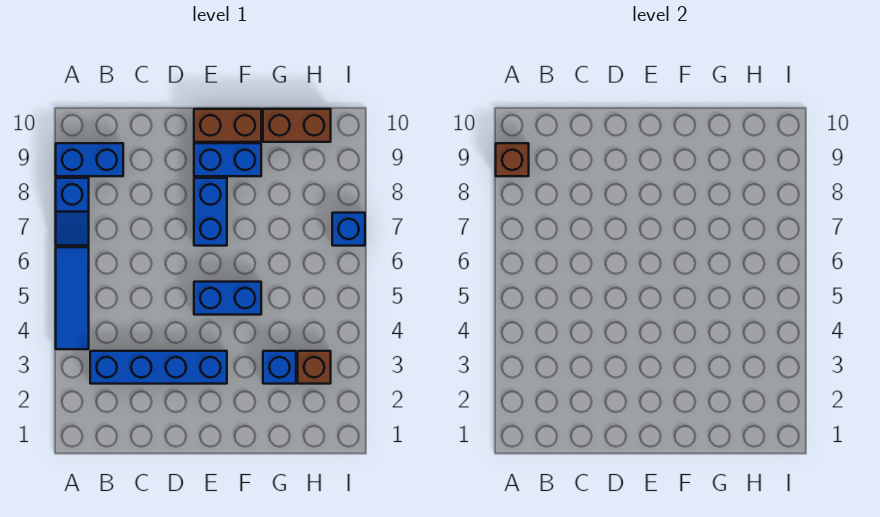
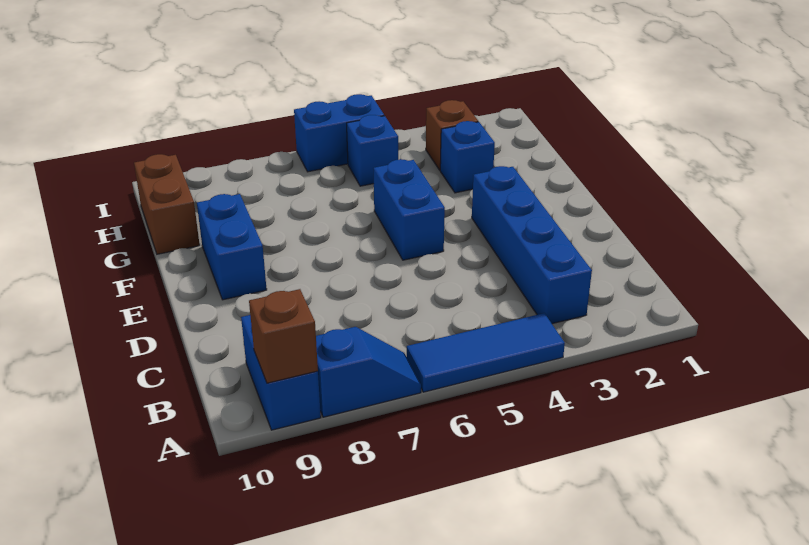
blue 1x2 brick [194,178,227,246] -> blue 1x2 brick moved to [294,94,384,172]
brown 1x2 brick [194,109,261,142] -> none
blue 1x1 brick [332,213,365,246] -> blue 1x1 brick moved to [347,115,398,186]

